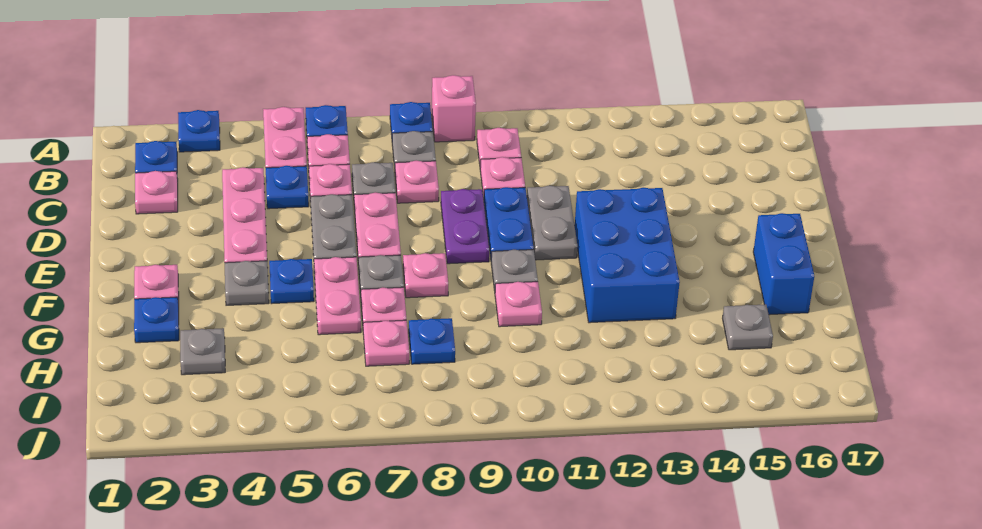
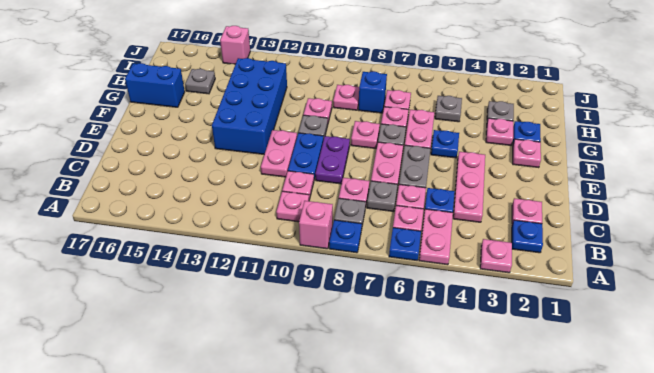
blue 1x1 plate [178,110,220,152] -> pink 1x1 plate [480,239,512,273]
grey 1x2 plate [527,185,578,260] -> pink 1x2 plate [261,130,297,177]
blue 2x3 brick [575,188,680,323] -> blue 2x4 brick [212,58,287,154]
grey 1x1 plate [225,261,269,305] -> grey 1x1 plate moved to [435,96,462,122]
blue 1x2 brick [753,213,814,315] -> blue 1x2 brick turned to [125,63,185,107]
none -> pink 1x1 plate [486,118,513,145]
blue 1x1 plate [409,318,455,364] -> blue 1x1 brick [358,71,387,113]
none -> pink 1x1 plate [333,85,359,110]
none -> pink 1x1 brick [220,26,250,64]

